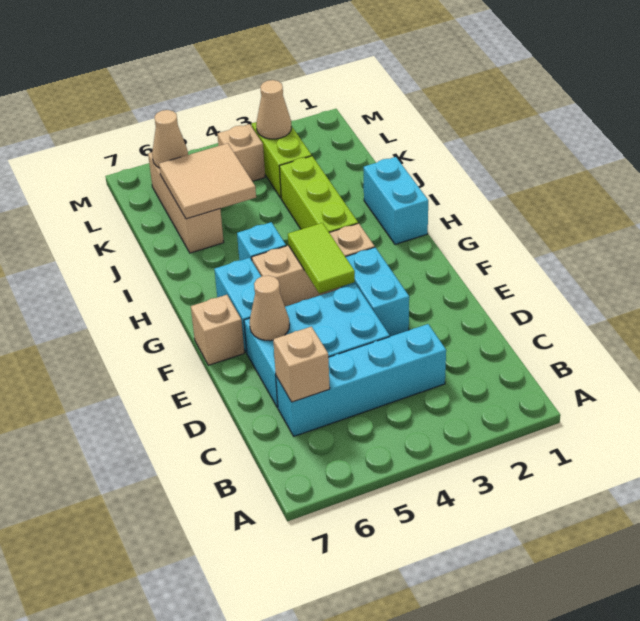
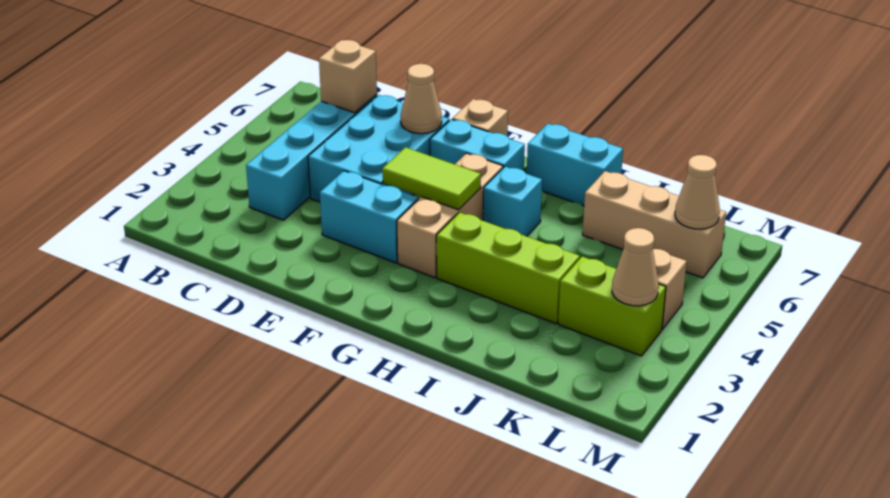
cyan 1x2 brick [364,157,428,244] -> cyan 1x2 brick moved to [526,124,623,206]
tan 2x2 tile [159,143,256,219] -> none

